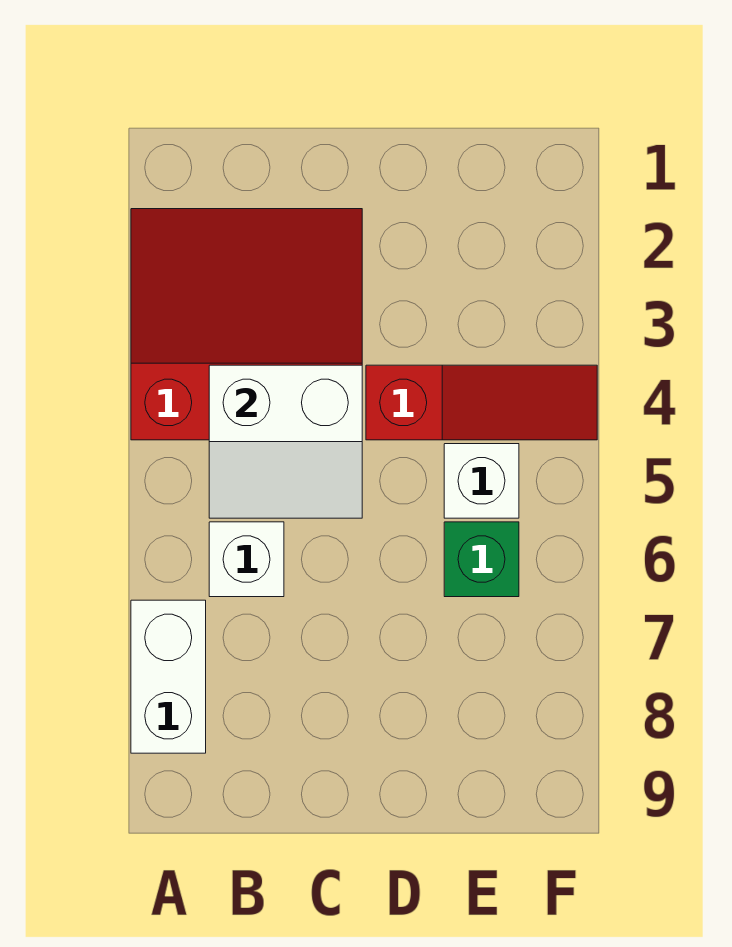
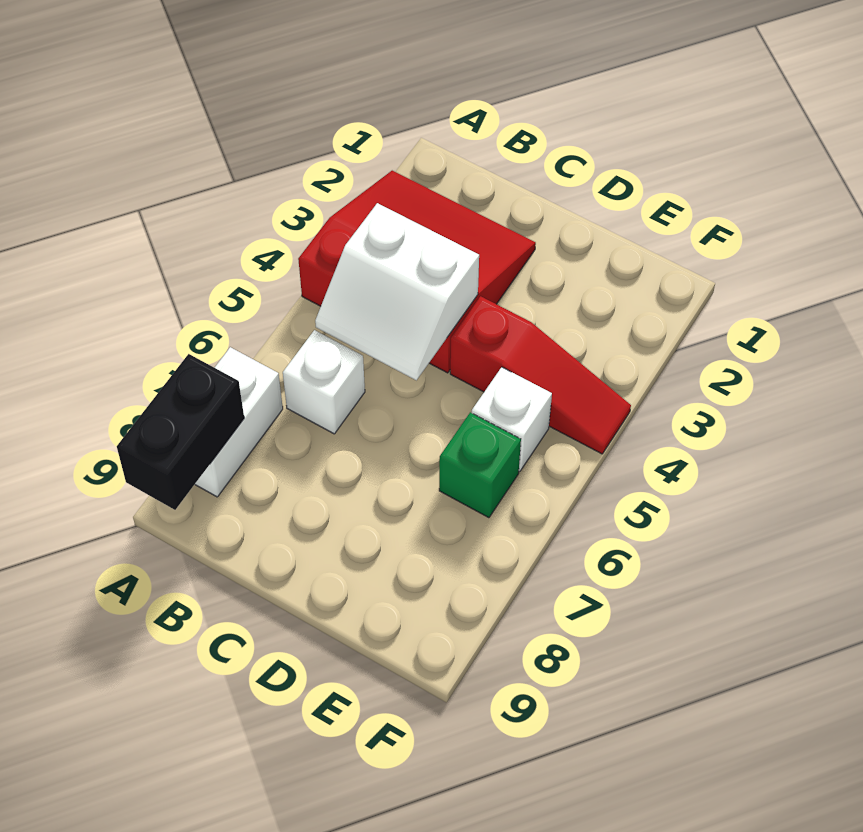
none -> black 1x2 brick [117,354,244,510]

